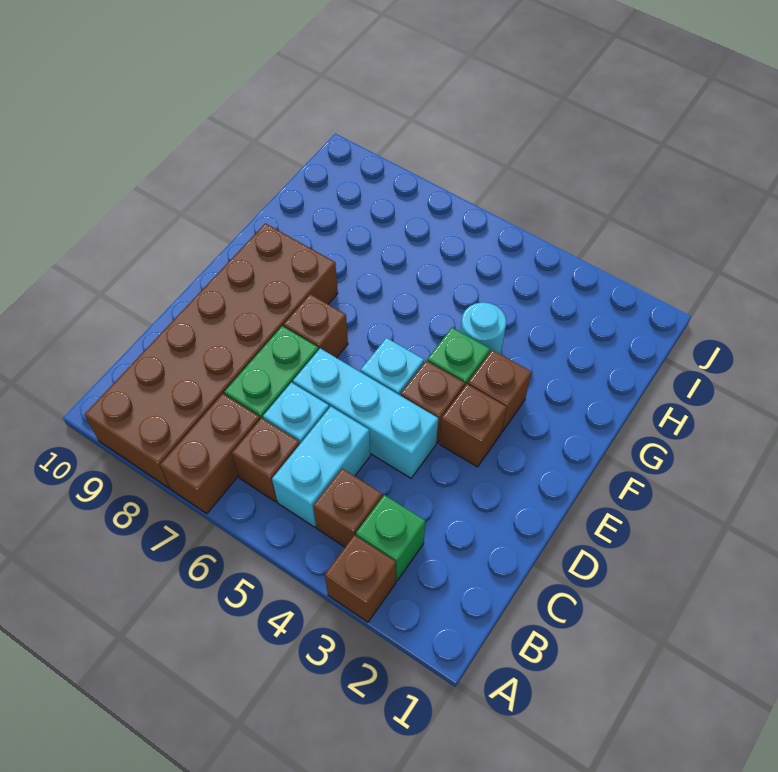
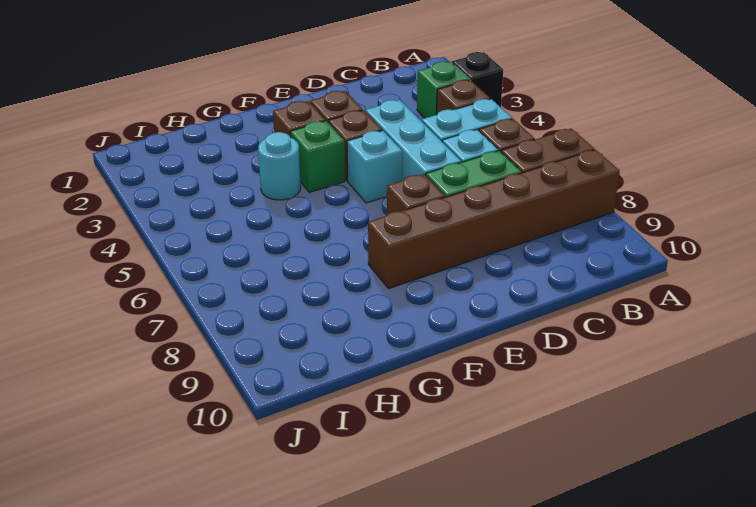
brown 1x1 brick [325,535,396,622] -> black 1x1 brick [452,52,503,107]
brown 2x6 brick [85,223,338,488] -> brown 1x6 brick [368,150,620,289]

